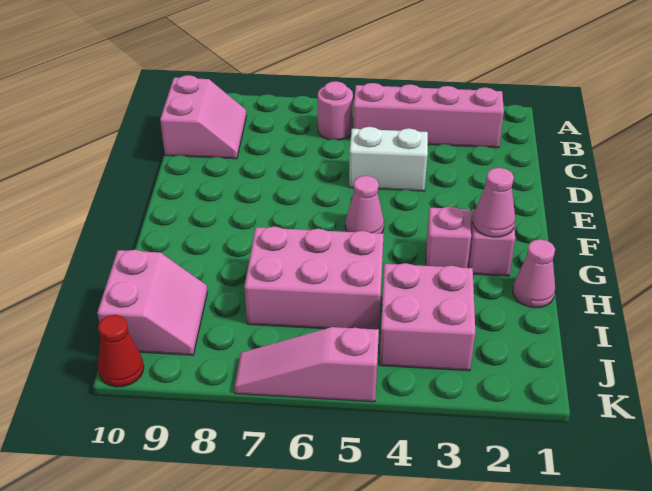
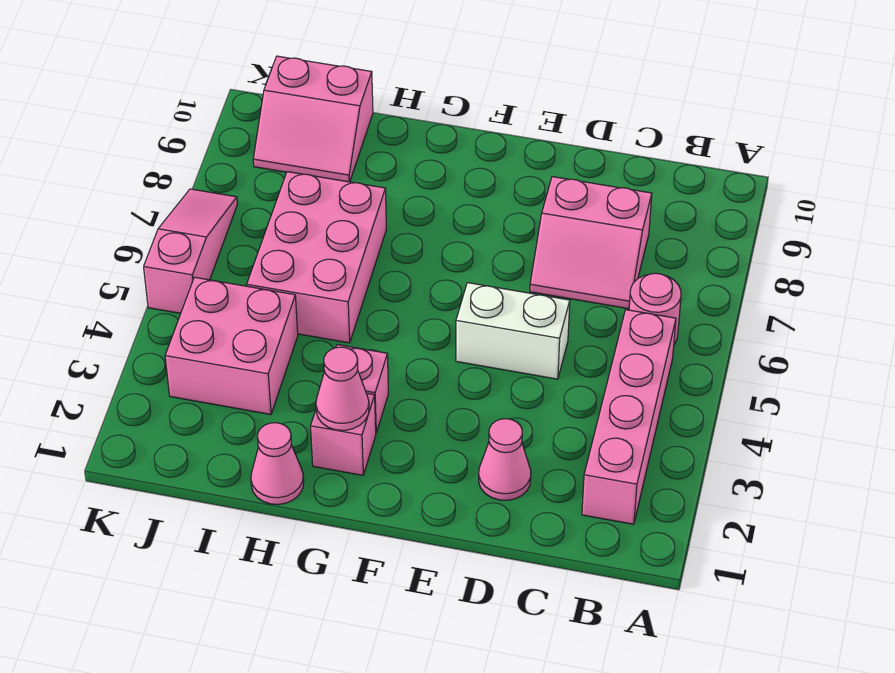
pink 2x2 slope [160,75,246,159] -> pink 2x2 slope moved to [530,177,652,309]
white 1x2 brick [349,127,428,191] -> white 1x2 brick turned to [456,283,570,379]
pink 1x1 cone [345,176,384,233] -> pink 1x1 cone moved to [479,419,531,500]
red 1x1 cone [98,315,144,387] -> none

